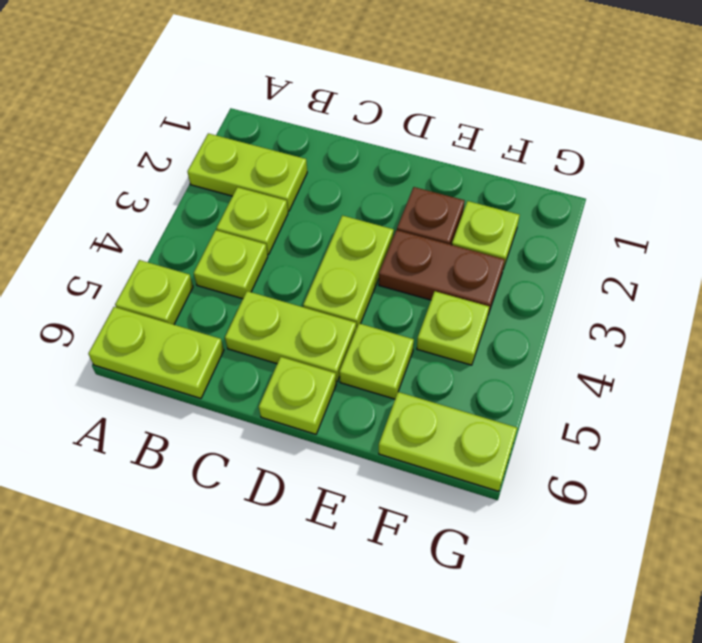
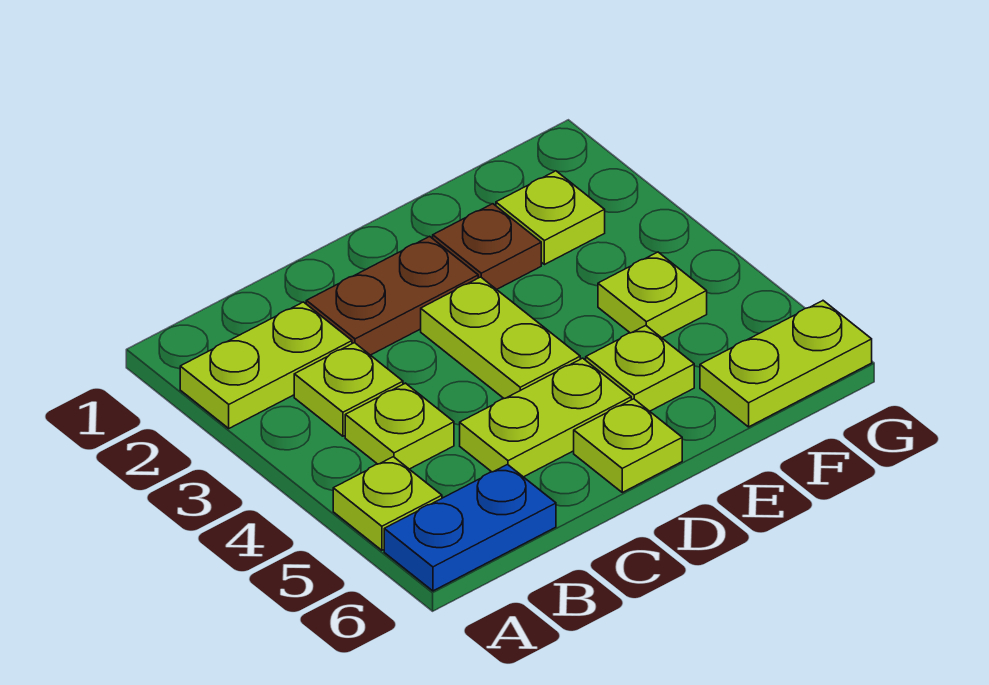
lime 1x2 plate [88,307,224,398] -> blue 1x2 plate [384,465,556,591]
brown 1x2 plate [379,230,505,314] -> brown 1x2 plate moved to [306,236,478,355]

